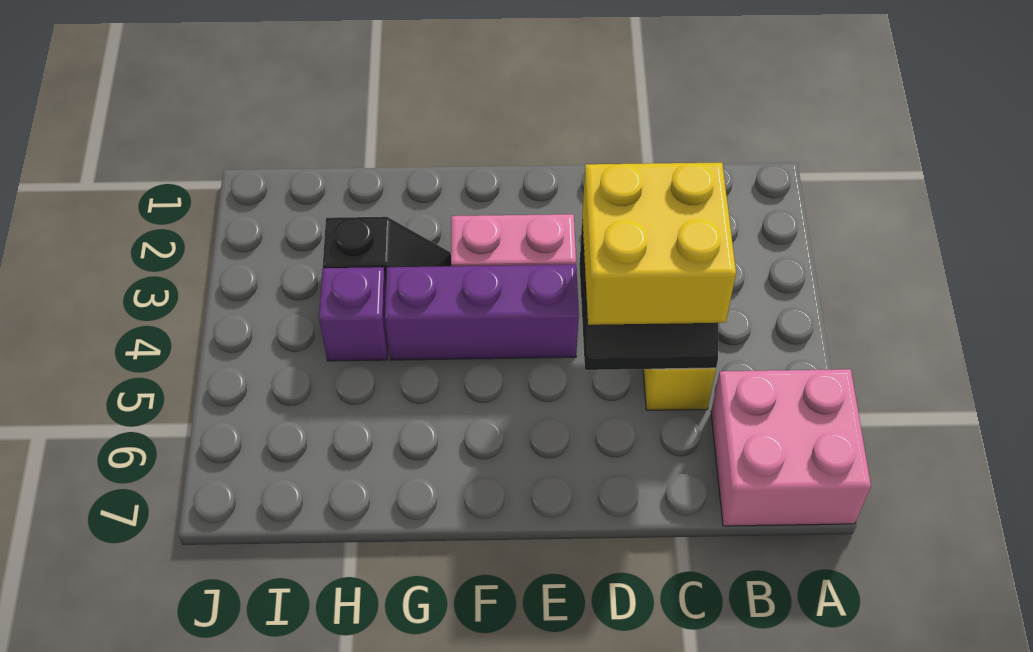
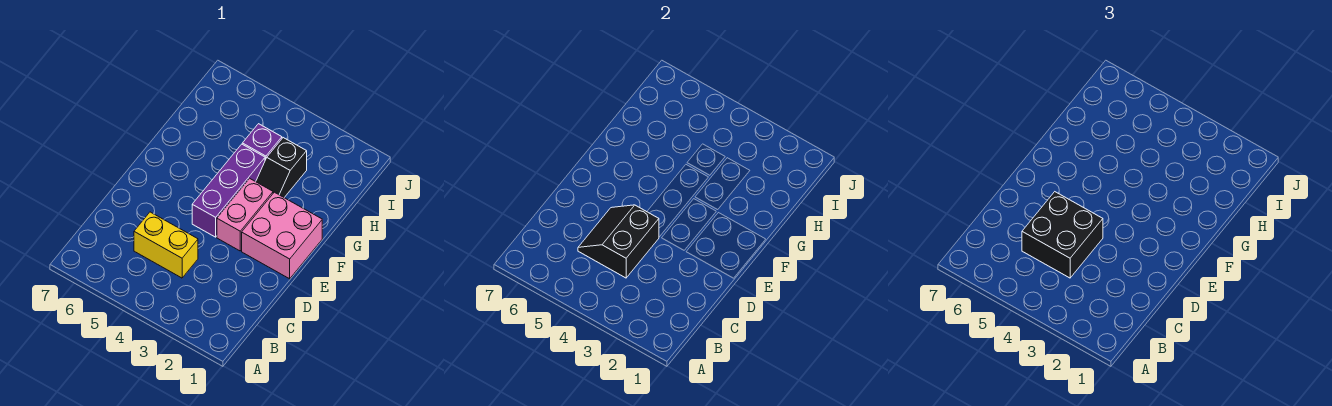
pink 2x2 brick [711,369,871,526] -> pink 2x2 brick moved to [242,192,322,279]
yellow 2x2 brick [582,162,736,325] -> black 2x2 brick [1022,192,1103,278]

